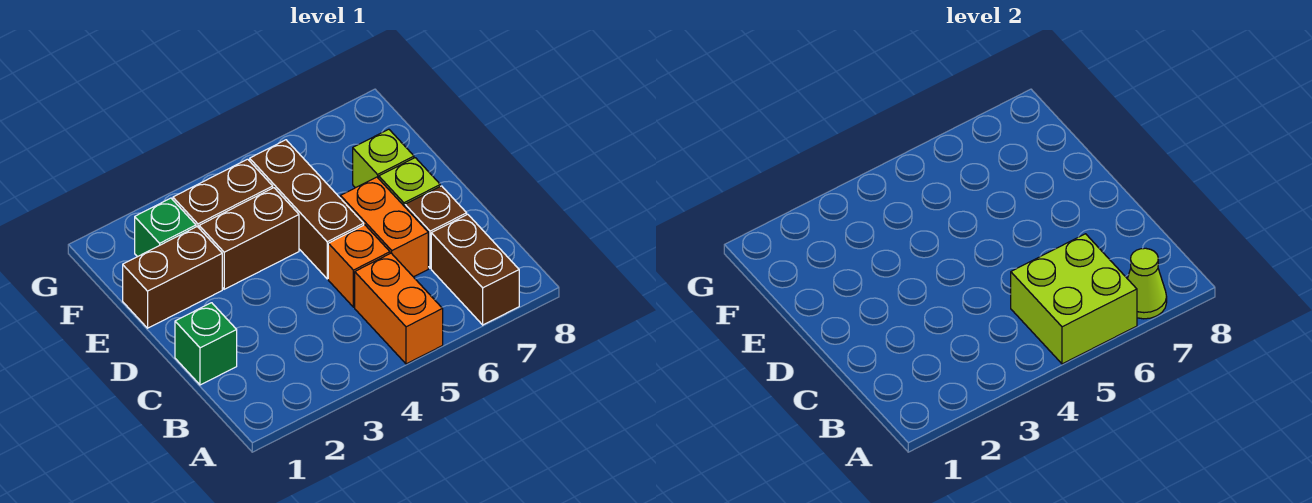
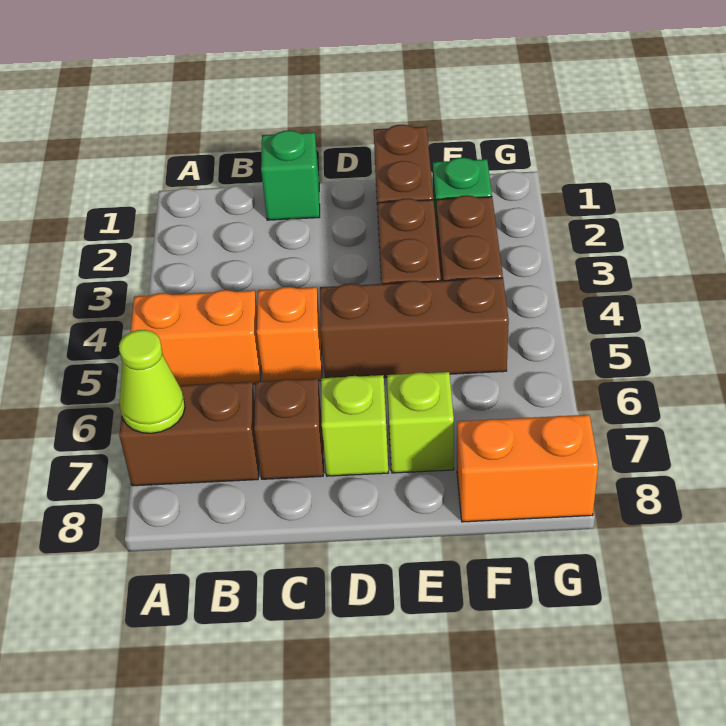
lime 2x2 brick [1011,234,1137,364] -> none
orange 1x2 brick [340,177,428,277] -> orange 1x2 brick moved to [457,415,598,522]

